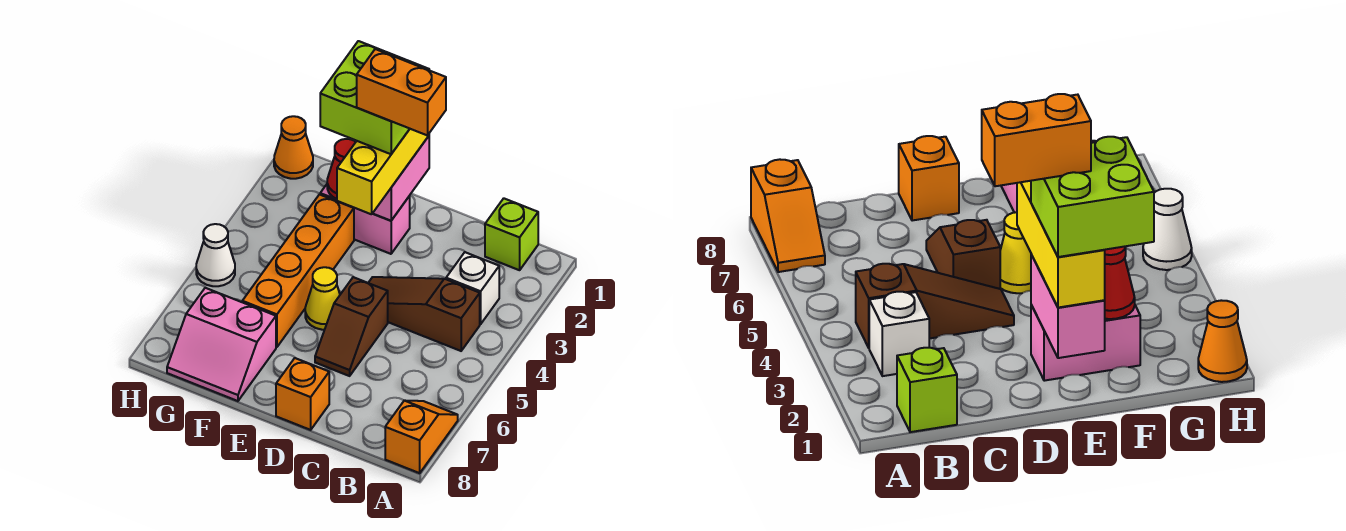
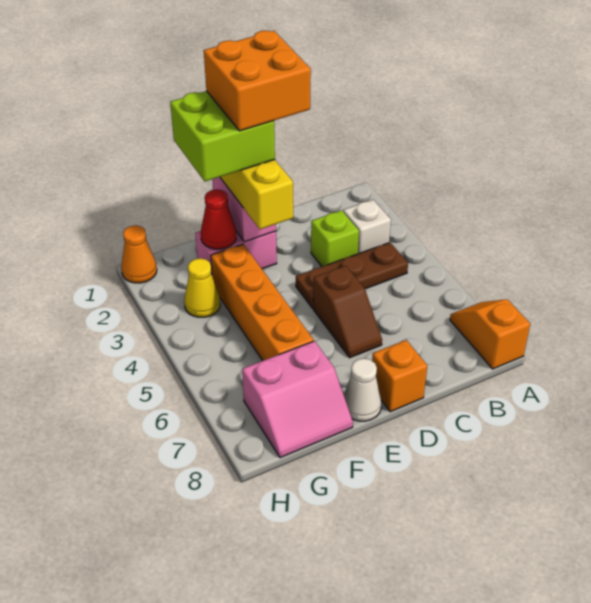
lime 1x1 brick [485,198,538,270] -> lime 1x1 brick moved to [311,210,359,266]
brown 1x3 slope [368,277,480,351] -> brown 1x3 plate [296,242,408,308]
orange 1x2 brick [357,49,446,135] -> orange 2x2 brick [204,31,311,131]
yellow 1x1 cone [305,267,340,330] -> yellow 1x1 cone moved to [184,258,220,317]
white 1x1 cone [196,224,235,286] -> white 1x1 cone moved to [344,358,382,421]

